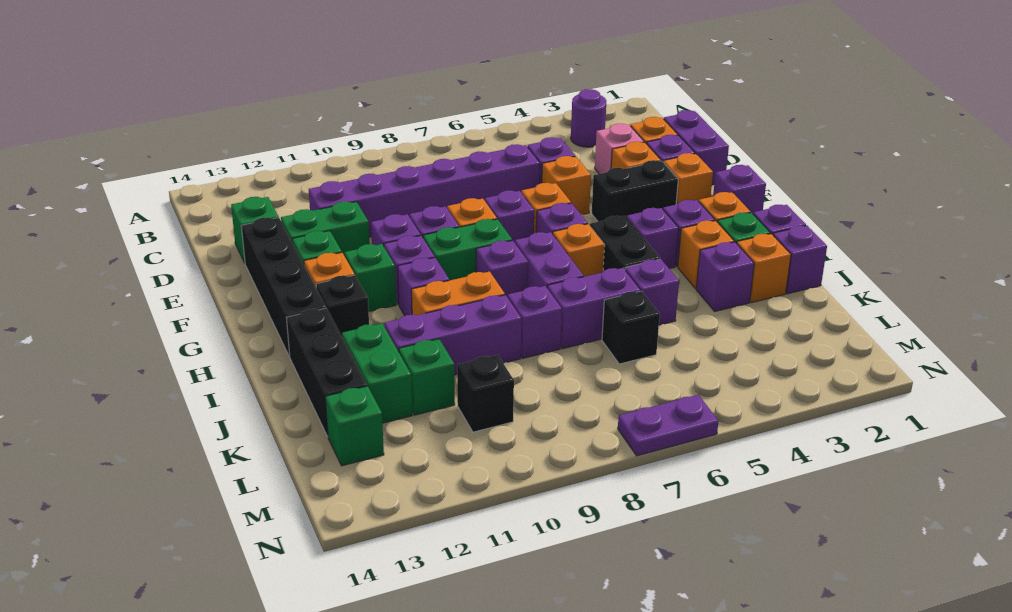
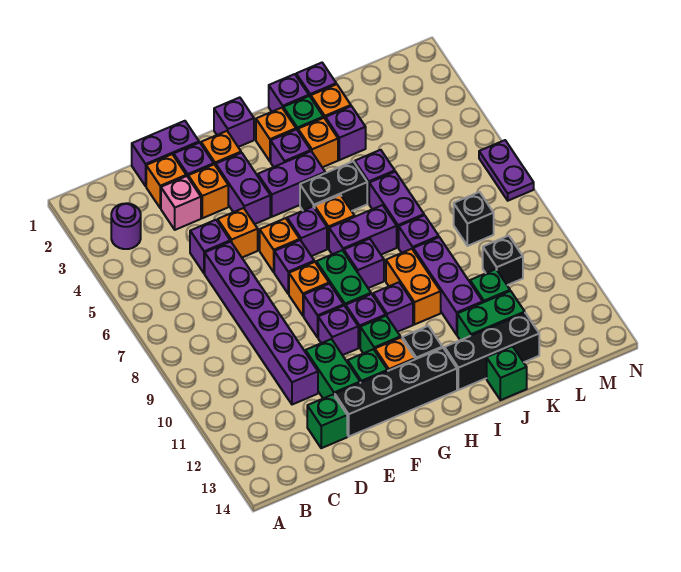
black 1x2 brick [592,160,678,222] -> purple 1x2 brick [216,153,270,224]
purple 1x1 brick [627,208,679,269] -> purple 1x2 brick [258,151,325,217]
black 1x1 brick [602,291,660,364] -> black 1x1 brick moved to [454,192,494,246]
green 1x1 brick [325,386,384,466] -> green 1x1 brick moved to [487,346,527,400]

